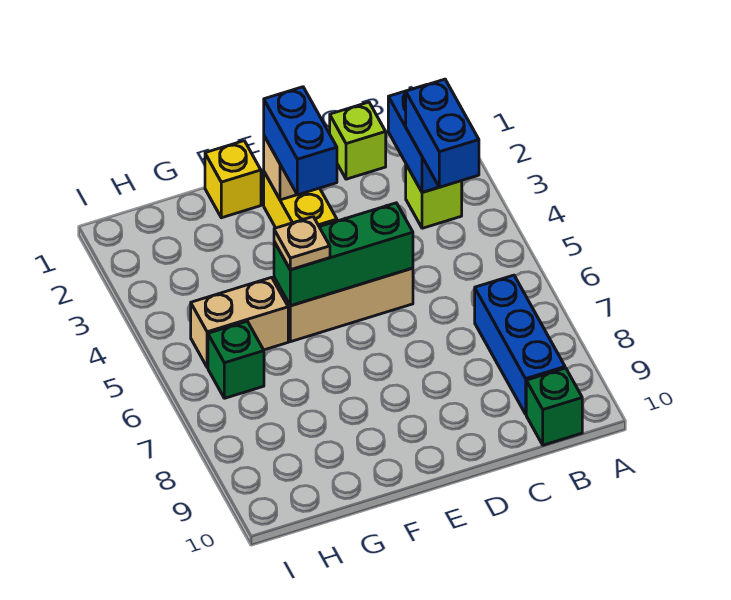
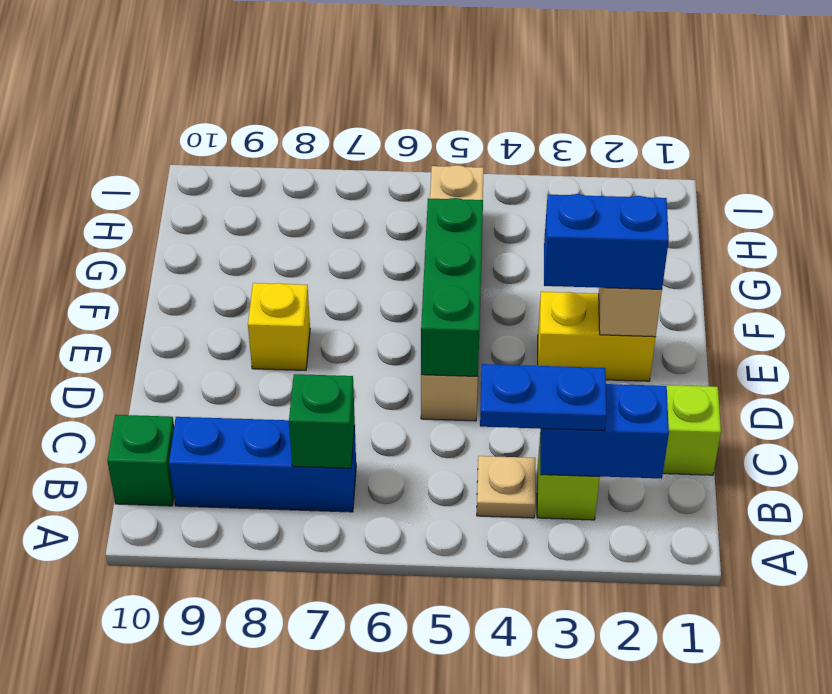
blue 1x2 brick [406,79,479,187] -> blue 1x2 plate [480,364,607,431]
yellow 1x1 brick [205,141,261,218] -> yellow 1x1 brick moved to [248,283,310,370]
tan 1x1 plate [274,217,330,270] -> tan 1x1 plate moved to [477,456,535,518]
green 1x1 brick [208,321,264,398] -> green 1x1 brick moved to [289,374,355,468]

